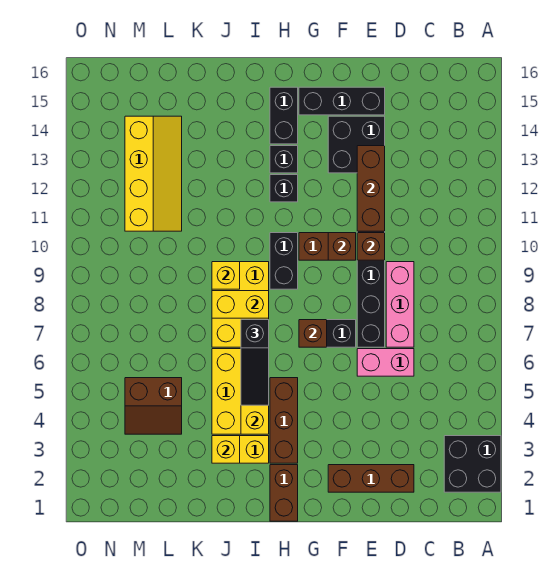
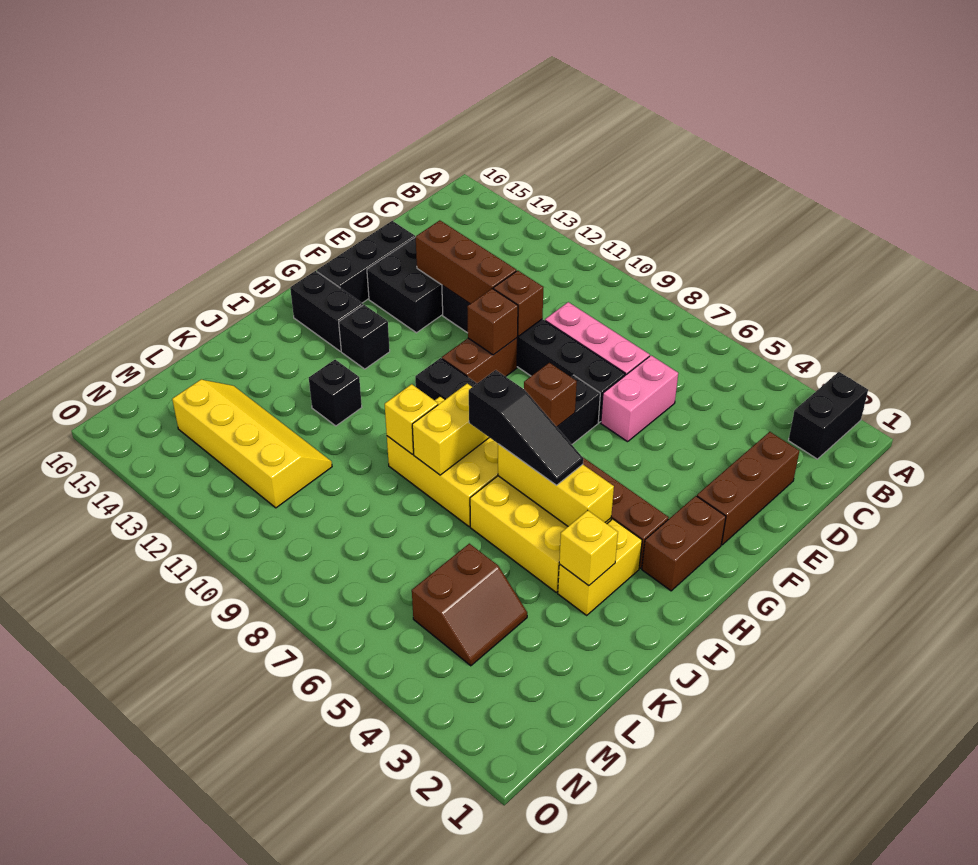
black 2x2 brick [444,436,501,492] -> black 1x2 brick [788,372,868,459]
brown 1x2 brick [270,465,298,521] -> brown 1x2 brick turned to [642,496,726,591]
black 1x1 brick [270,175,298,202] -> black 1x1 brick moved to [309,360,362,426]

